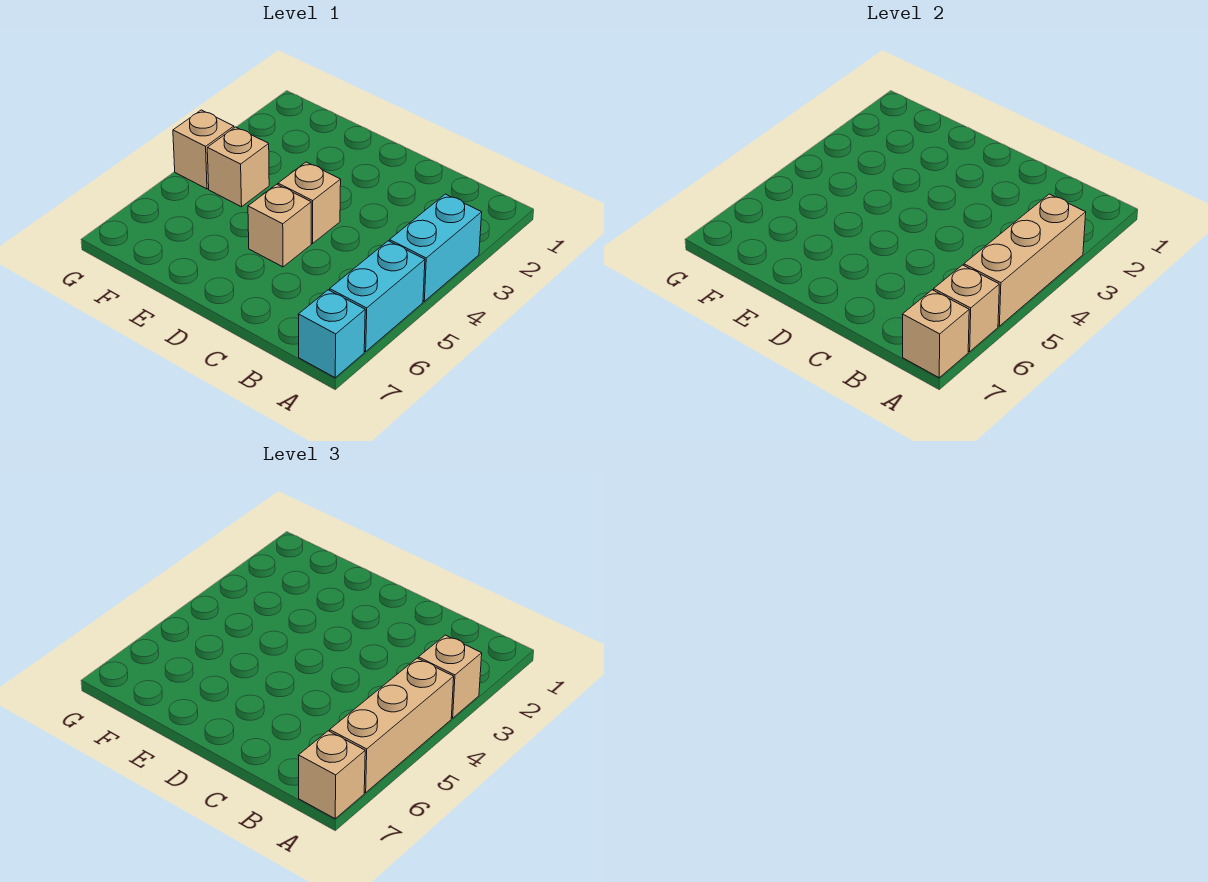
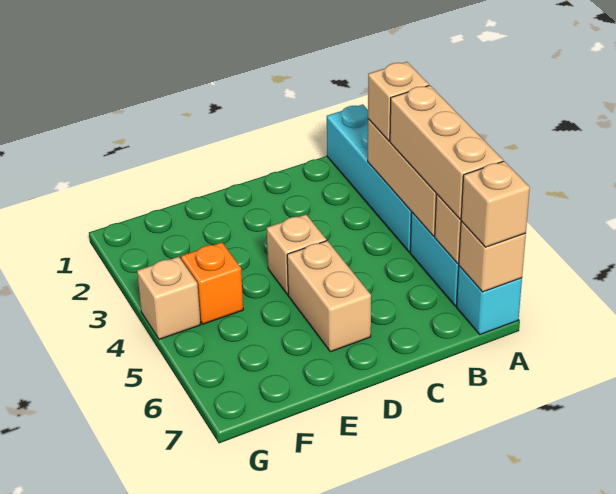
cyan 1x2 brick [390,194,482,301] -> cyan 1x4 brick [327,104,412,252]
tan 1x1 brick [248,184,311,267] -> tan 1x2 brick [287,241,371,352]
tan 1x1 brick [207,127,269,207] -> orange 1x1 brick [181,242,243,324]

